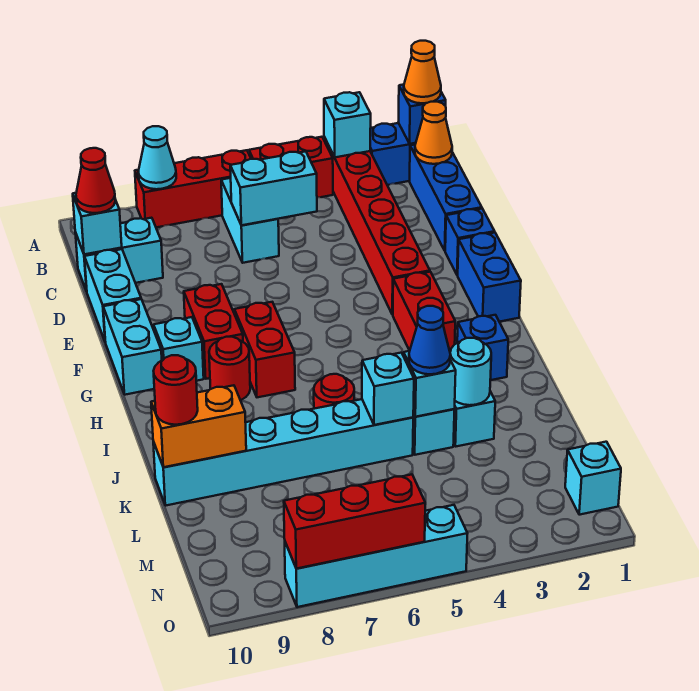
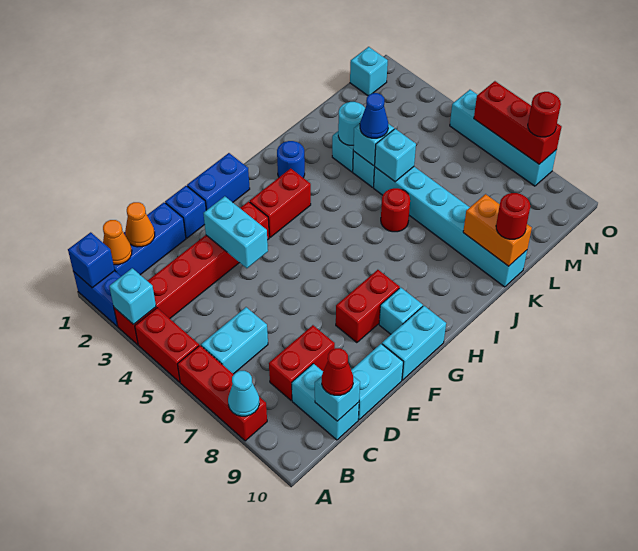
orange 1x1 cone [404,41,441,103] -> orange 1x1 cone moved to [125,202,155,247]
cyan 1x2 brick [230,151,317,225] -> cyan 1x2 brick moved to [203,196,268,268]
red 1x2 brick [234,302,295,397] -> red 1x2 brick moved to [269,325,335,400]
red 1x1 round brick [209,337,250,400] -> red 1x1 round brick moved to [528,92,561,137]
blue 1x1 brick [457,315,508,380] -> blue 1x1 round brick [277,141,305,178]

